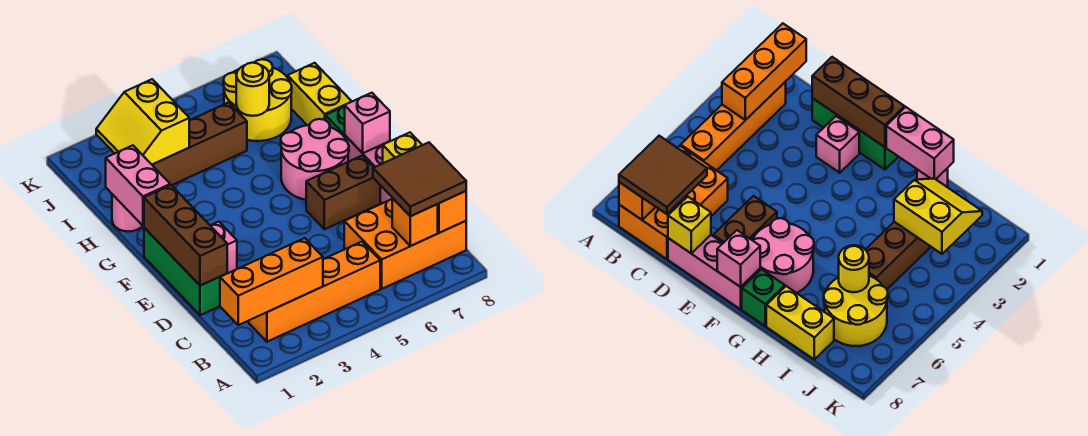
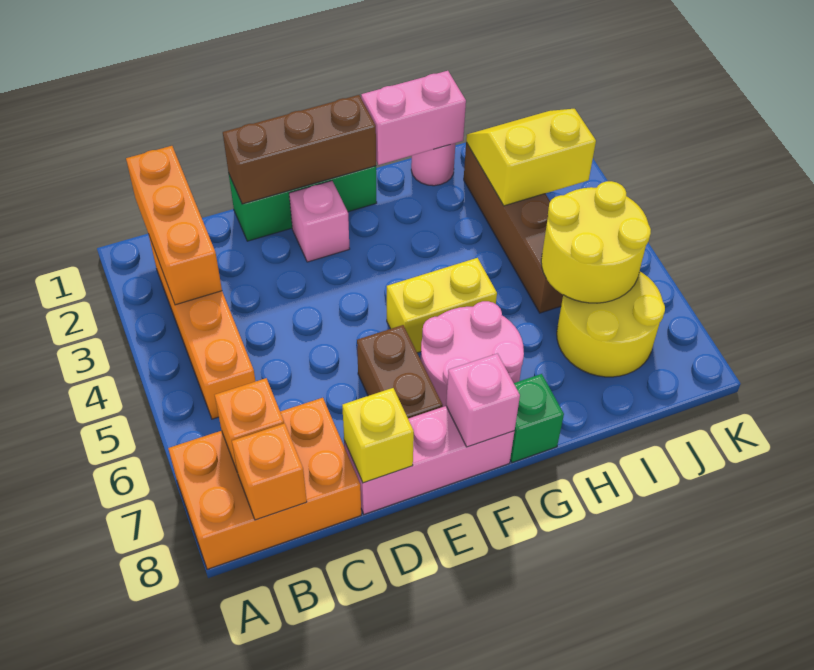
orange 2x3 brick [344,199,466,289] -> orange 2x3 brick turned to [168,398,361,569]
brown 2x2 tile [373,142,466,216] -> none
yellow 1x2 brick [287,63,352,125] -> yellow 1x2 brick moved to [387,258,497,353]
yellow 1x1 round brick [236,63,269,116] -> yellow 2x2 round brick [541,181,651,303]

